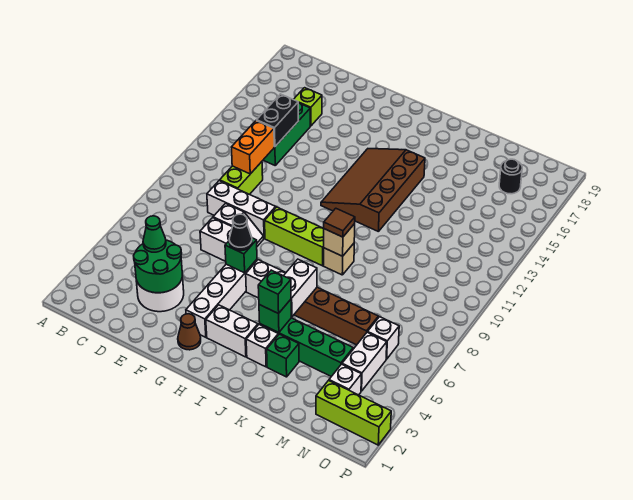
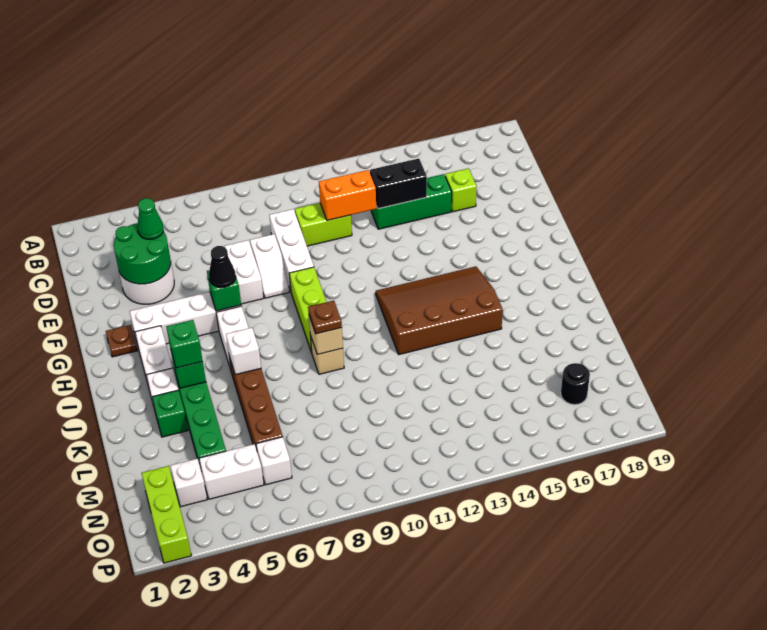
brown 1x1 cone [178,314,201,350] -> brown 1x1 plate [106,325,138,357]
white 1x2 brick [284,259,317,317] -> white 1x1 brick [226,328,261,375]
brown 1x1 tile [324,208,355,237] -> brown 1x1 plate [308,301,342,334]

